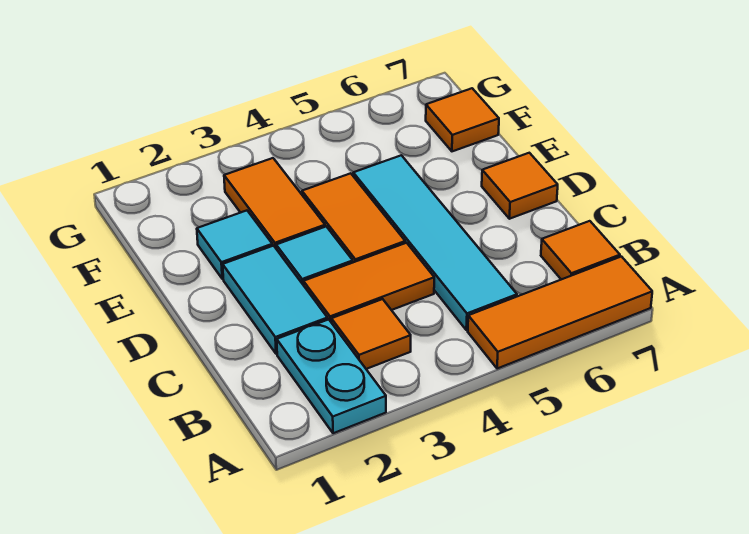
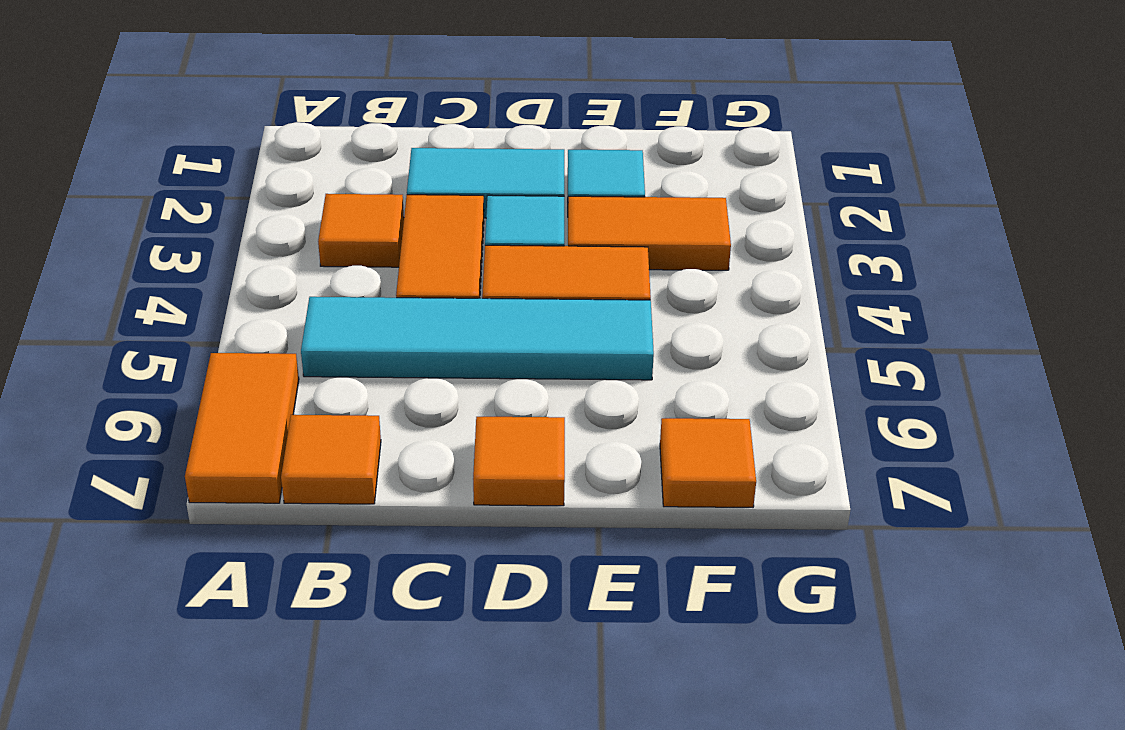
cyan 1x2 plate [277,319,386,433] -> none
orange 1x3 tile [468,257,652,369] -> orange 1x2 tile [185,353,299,503]

